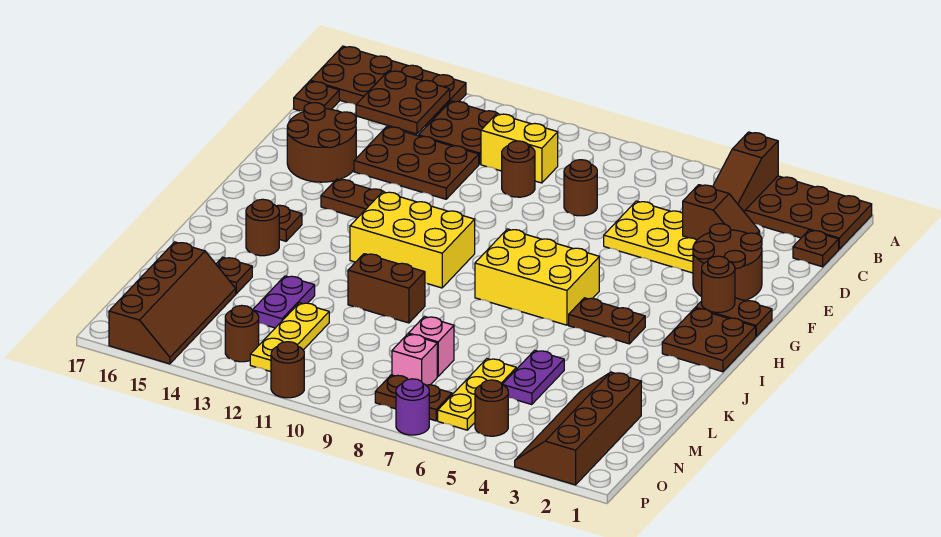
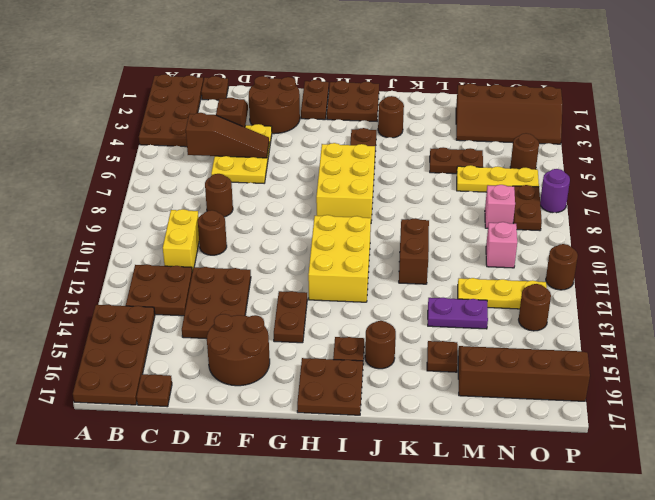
brown 1x3 slope [713,132,778,211] -> brown 1x3 slope moved to [186,113,269,158]
brown 2x2 plate [356,71,450,134] -> brown 2x2 plate moved to [297,358,363,415]
brown 1x1 round brick [702,256,735,312] -> brown 1x1 round brick moved to [378,96,404,138]
purple 1x2 plate [502,350,564,405] -> brown 1x2 plate [430,147,483,174]
pink 1x1 brick [409,317,454,376] -> pink 1x1 brick moved to [486,222,517,268]

